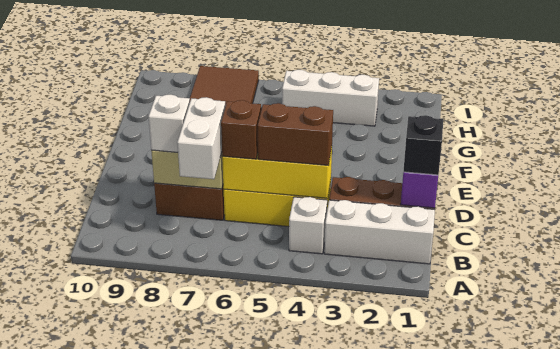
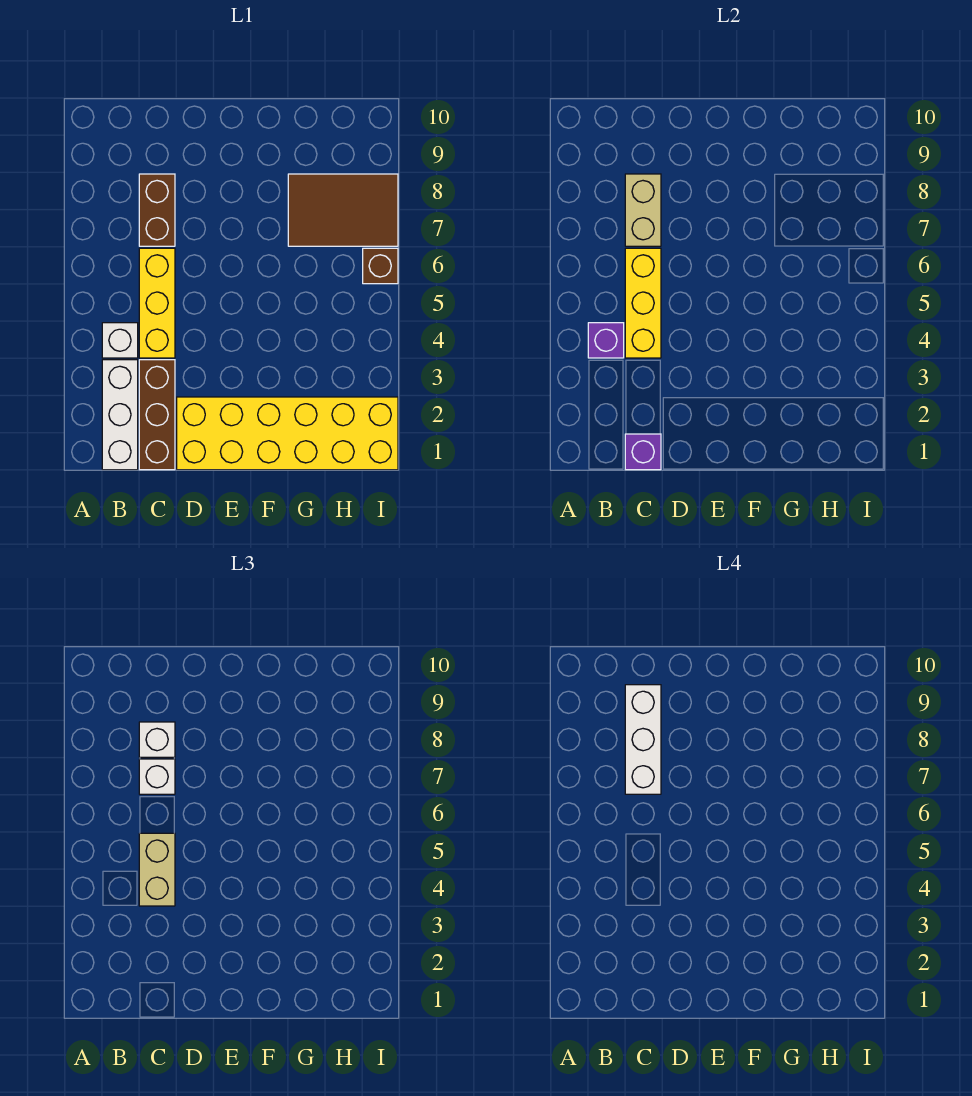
none -> purple 1x1 brick [588,323,624,358]
white 1x2 brick [177,97,225,179] -> white 1x1 brick [139,759,175,794]
black 1x1 brick [403,115,443,175] -> none
brown 1x2 brick [258,103,333,166] -> tan 1x2 brick [139,833,175,906]
brown 1x1 brick [221,100,261,159] -> brown 1x1 brick moved to [363,248,398,284]
none -> yellow 2x6 brick [177,397,398,470]
white 1x3 brick [282,70,379,126] -> white 1x3 brick moved to [625,685,661,794]

